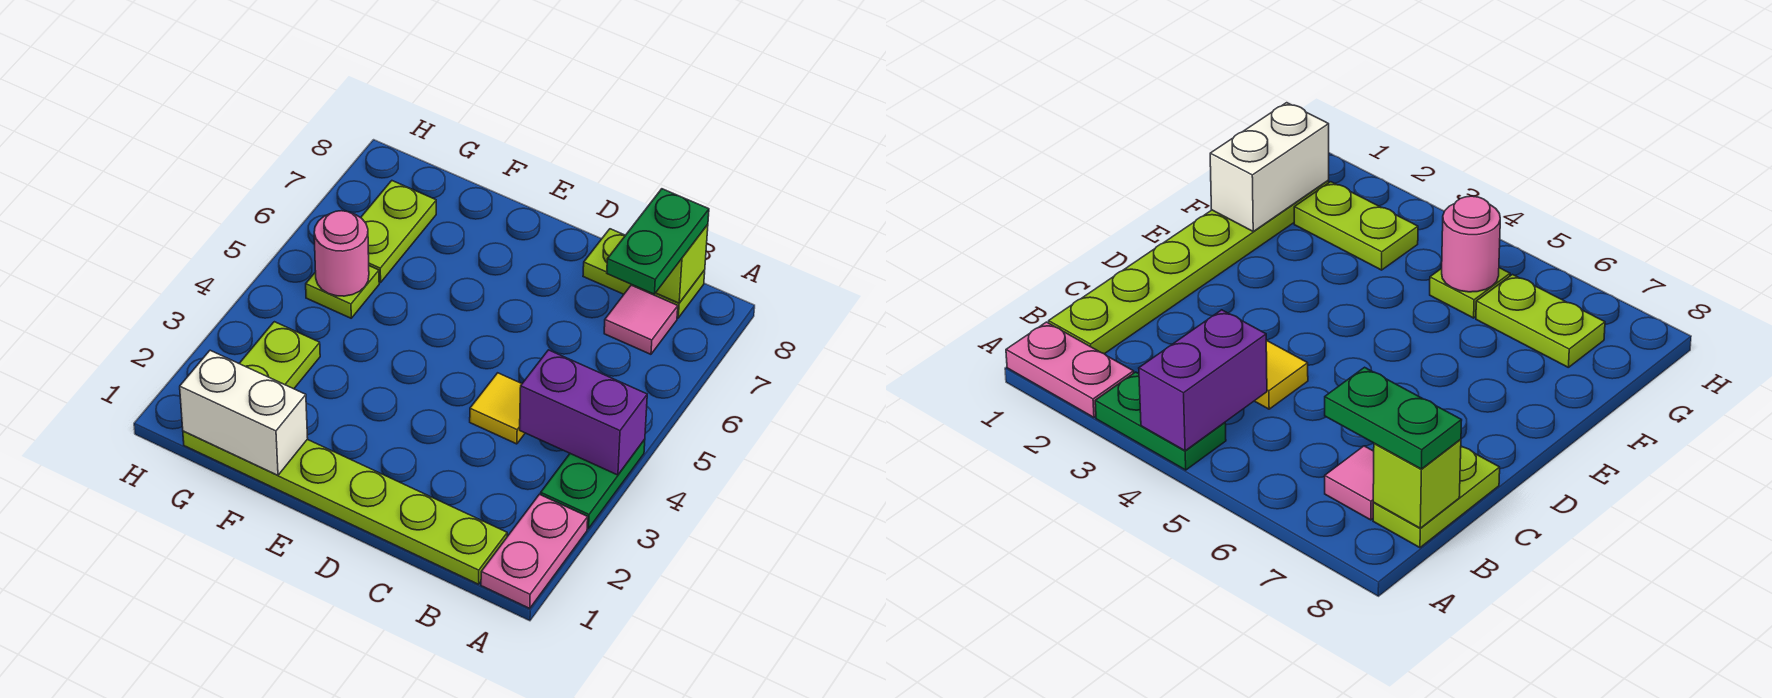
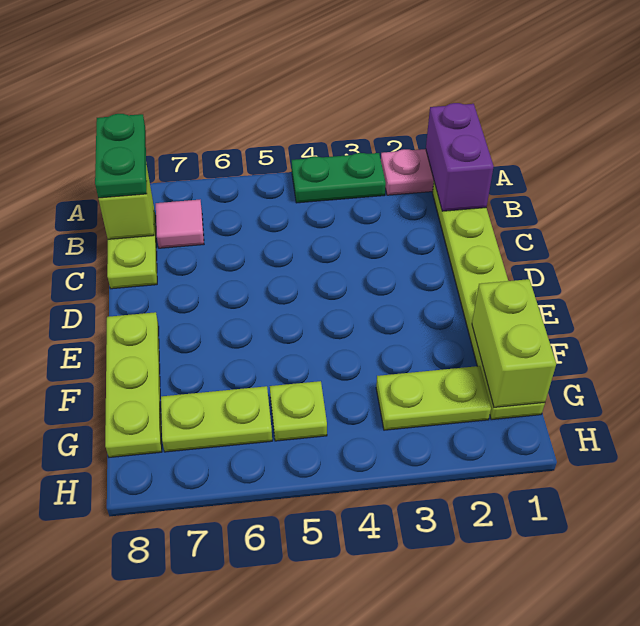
purple 1x2 brick [520,350,647,475] -> purple 1x2 brick moved to [426,103,494,211]
green 1x2 plate [607,189,709,294] -> green 1x2 plate turned to [95,114,147,198]
yellow 1x1 tile [470,373,525,444] -> none
none -> lime 1x3 plate [105,312,162,457]
white 1x2 brick [180,350,308,475] -> lime 1x2 brick [472,279,556,407]
pink 1x1 round brick [314,211,369,296] -> none

